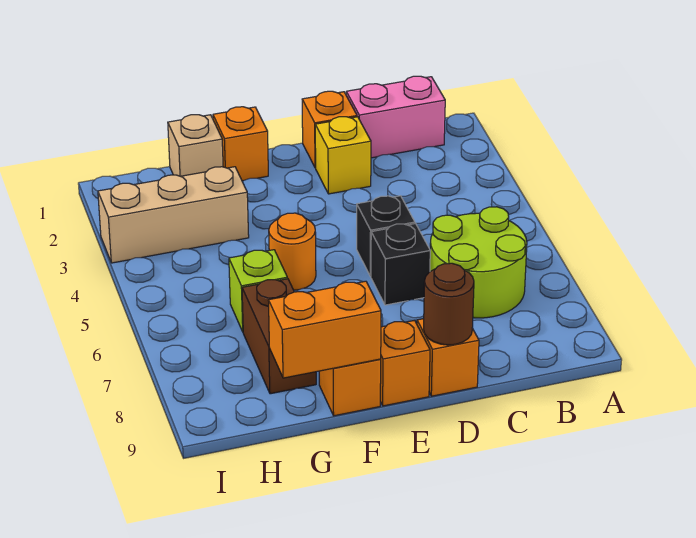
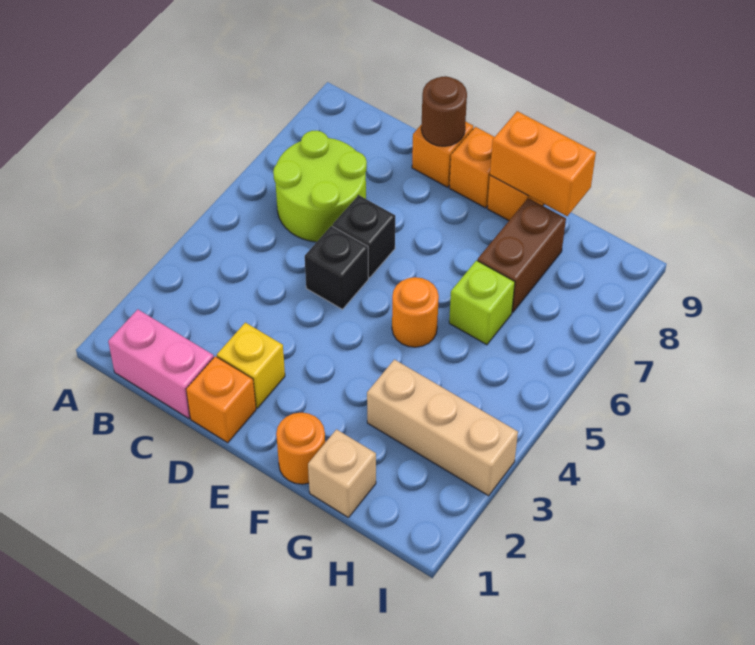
orange 1x1 brick [213,107,268,181] -> orange 1x1 round brick [276,413,325,484]

